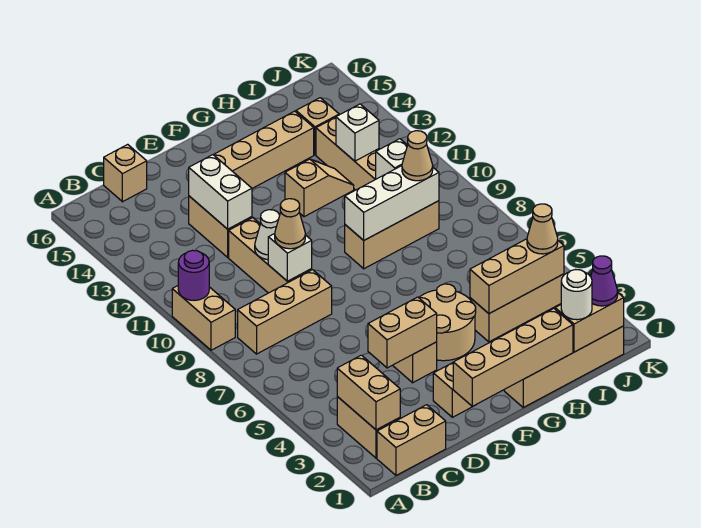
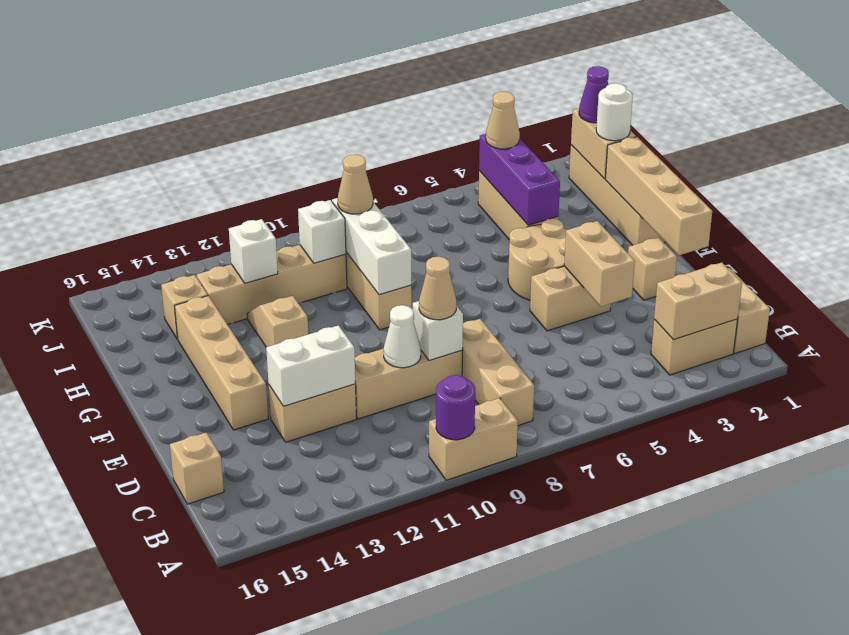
tan 1x3 brick [470,239,564,314] -> purple 1x3 brick [479,134,560,225]

